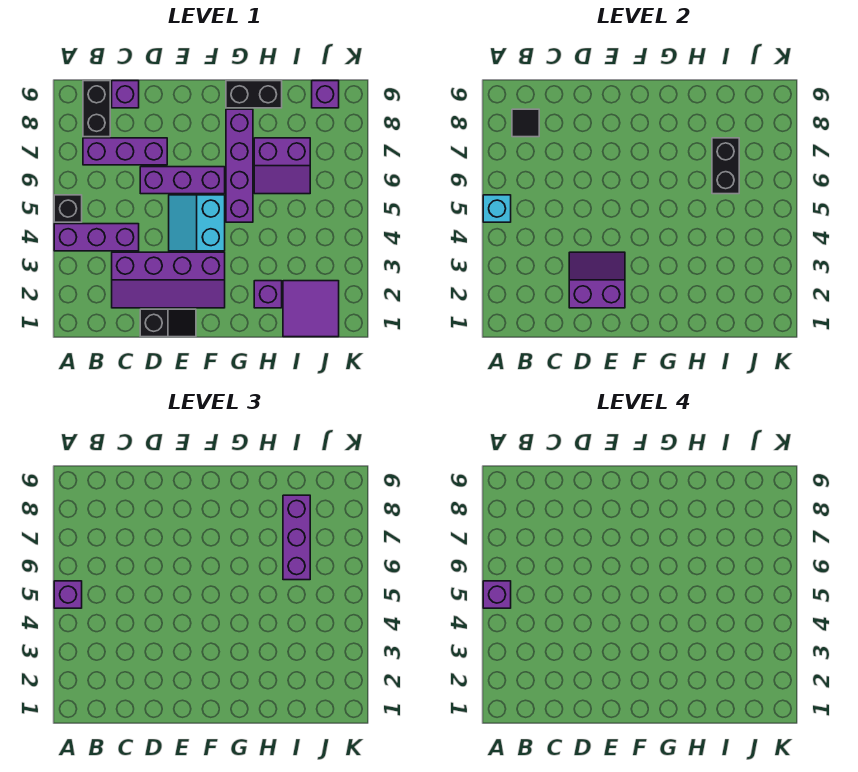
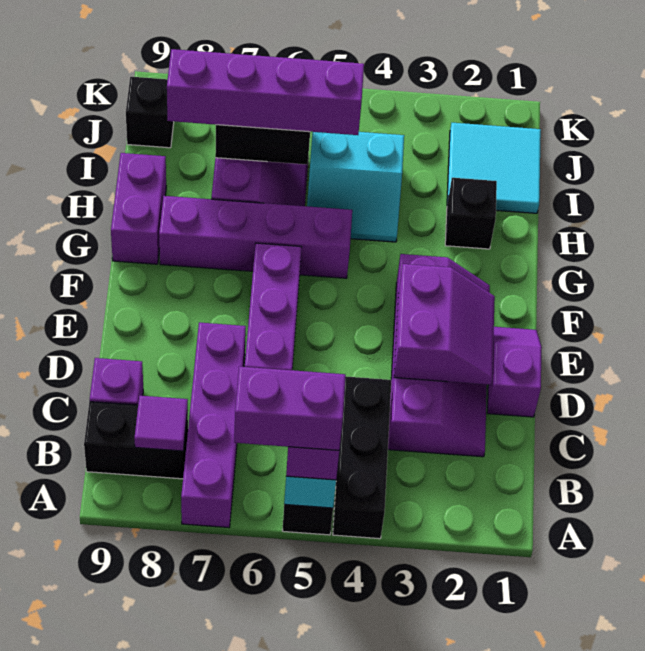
purple 1x3 brick [54,224,139,251] -> black 1x3 brick [333,376,391,539]
purple 1x1 brick [483,581,511,608] -> purple 1x2 brick [234,366,346,450]
purple 1x3 brick [83,138,167,165] -> purple 1x4 brick [181,322,246,527]
black 1x1 tile [512,109,539,137] -> purple 1x1 tile [134,396,188,451]
black 1x2 slope [140,309,196,337] -> purple 1x2 slope [487,327,542,417]
purple 2x2 slope [569,252,625,308] -> purple 2x2 slope turned to [394,264,495,385]
cyan 2x2 slope [169,195,225,251] -> cyan 2x2 slope moved to [307,132,404,242]
black 1x2 brick [226,81,282,108] -> purple 1x2 brick [111,153,166,264]
purple 1x1 brick [254,281,282,308] -> black 1x1 brick [445,178,497,249]
purple 2x2 tile [283,281,339,337] -> cyan 2x2 tile [447,123,541,213]
purple 1x3 brick [283,495,310,580] -> purple 1x4 brick [167,49,364,135]
purple 1x1 brick [312,81,339,108] -> black 1x1 brick [126,77,174,148]

